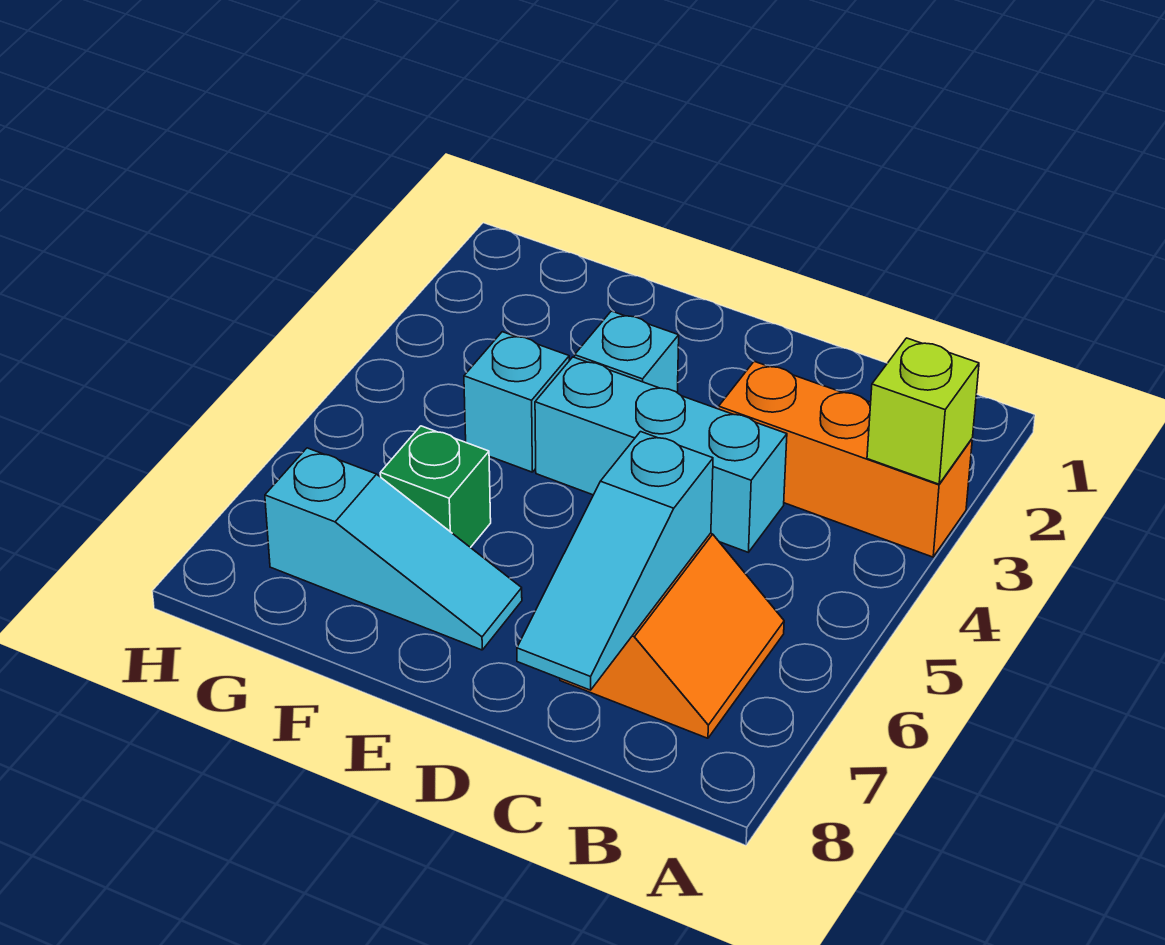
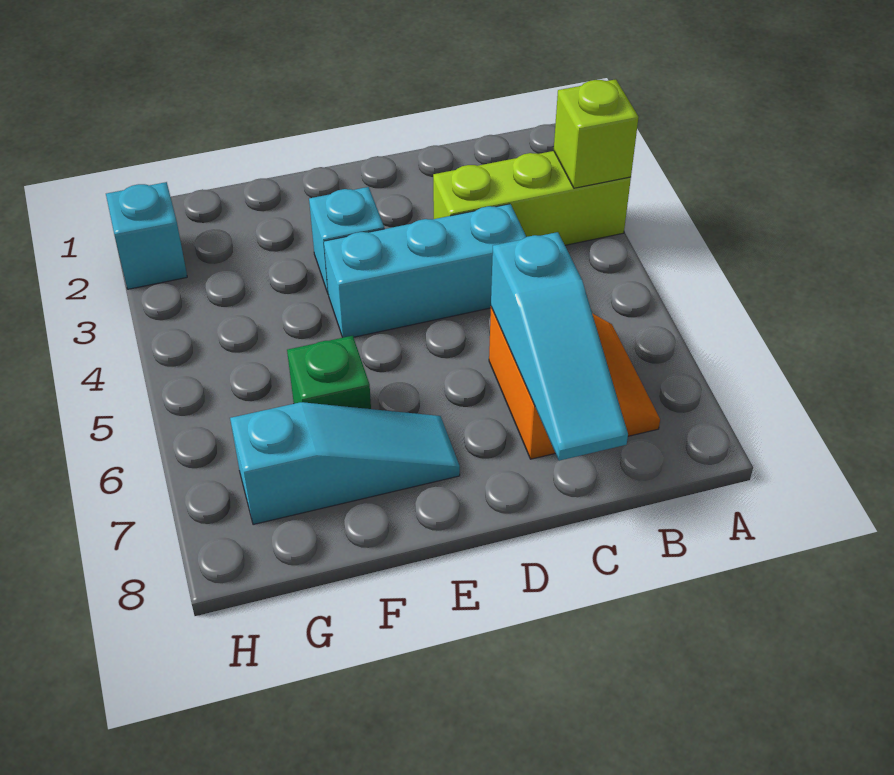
orange 1x3 brick [719,361,972,557] -> lime 1x3 brick [433,151,631,245]
cyan 1x1 brick [464,332,569,472] -> cyan 1x1 brick moved to [106,182,187,289]

